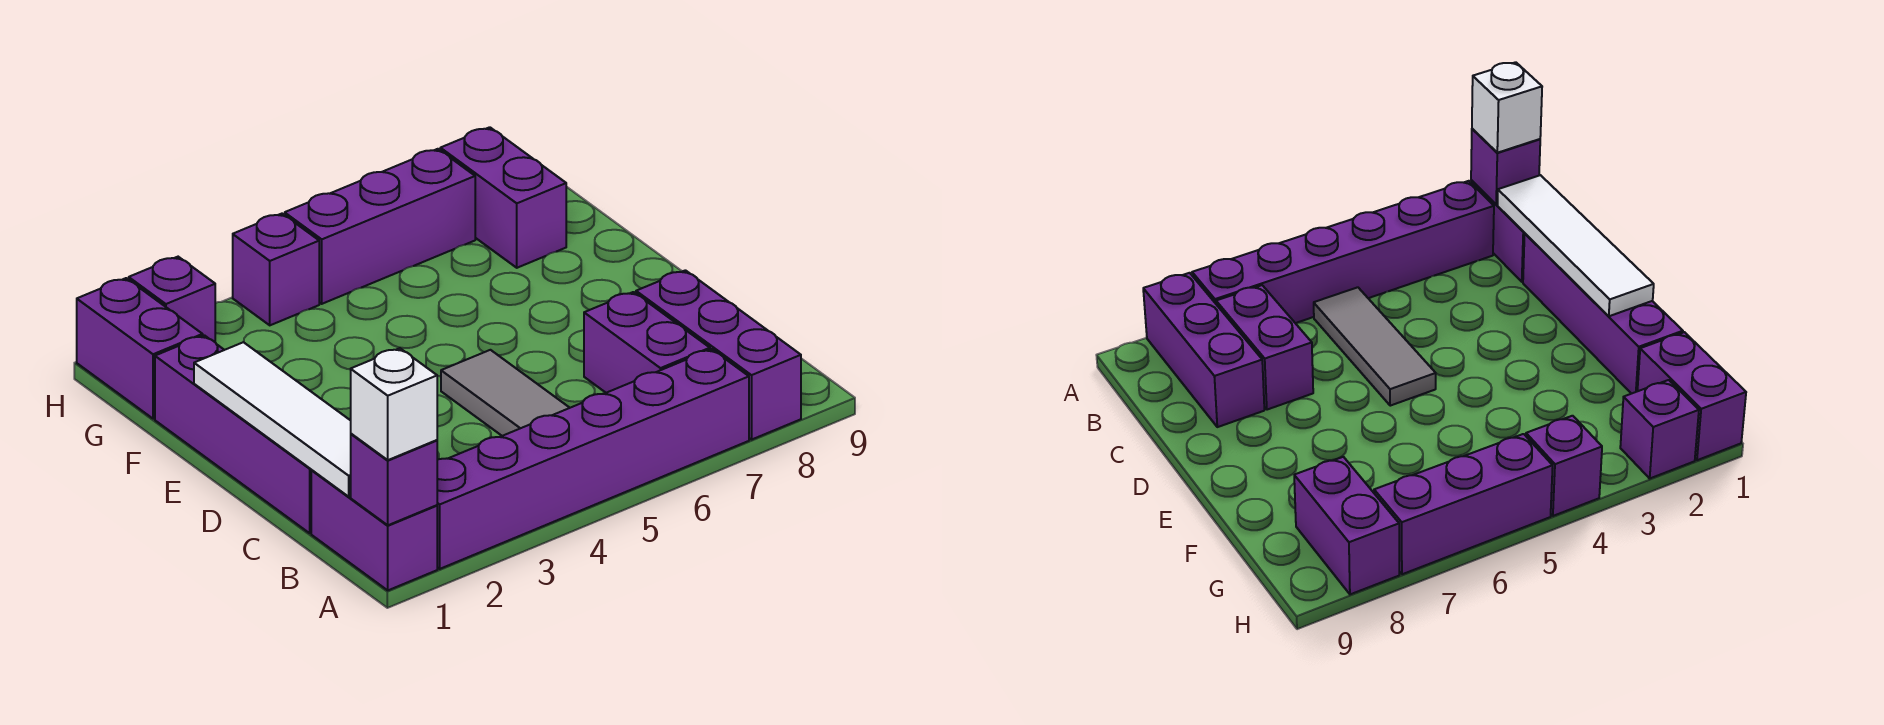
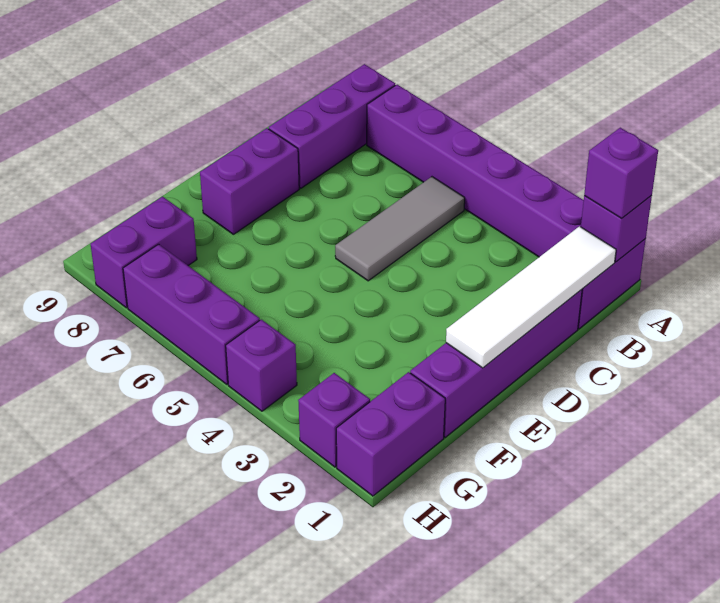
white 1x1 brick [351,348,437,460] -> purple 1x1 brick [584,128,658,219]
purple 1x2 brick [584,292,710,393] -> purple 1x2 brick moved to [200,128,299,234]

